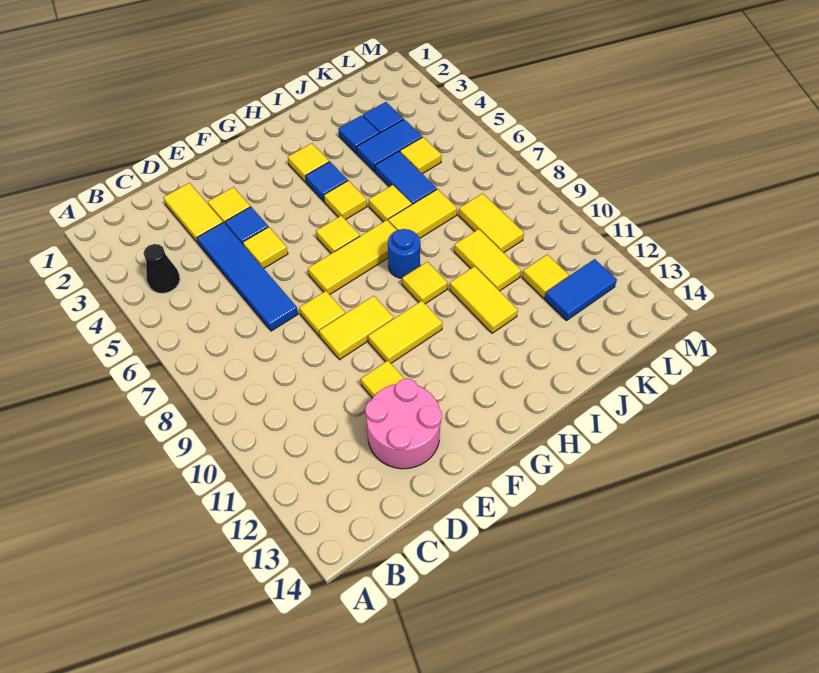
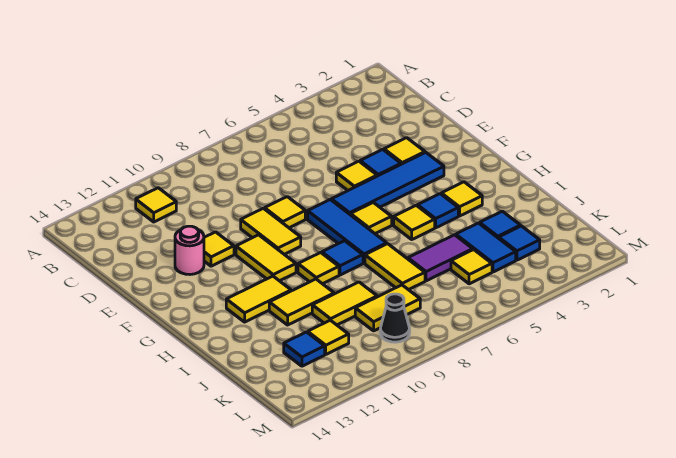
black 1x1 cone [143,244,180,293] -> black 1x1 cone moved to [380,294,410,342]
yellow 1x2 tile [163,183,223,244] -> yellow 1x2 tile moved to [226,276,291,322]
blue 1x4 tile [197,222,298,331] -> blue 1x4 tile moved to [331,152,444,215]
pink 2x2 round brick [365,379,442,469] -> pink 1x1 round brick [175,226,204,274]
yellow 1x3 tile [308,220,397,295] -> blue 1x3 tile [308,200,387,263]
blue 1x1 round brick [388,229,420,278] -> blue 1x1 tile [322,241,363,275]
yellow 1x1 tile [369,185,412,222] -> yellow 1x1 tile moved to [136,188,176,222]
blue 1x2 tile [375,151,437,204] -> purple 1x2 tile [408,235,473,281]
blue 1x2 tile [545,259,617,321] -> blue 1x1 tile [284,332,325,366]

